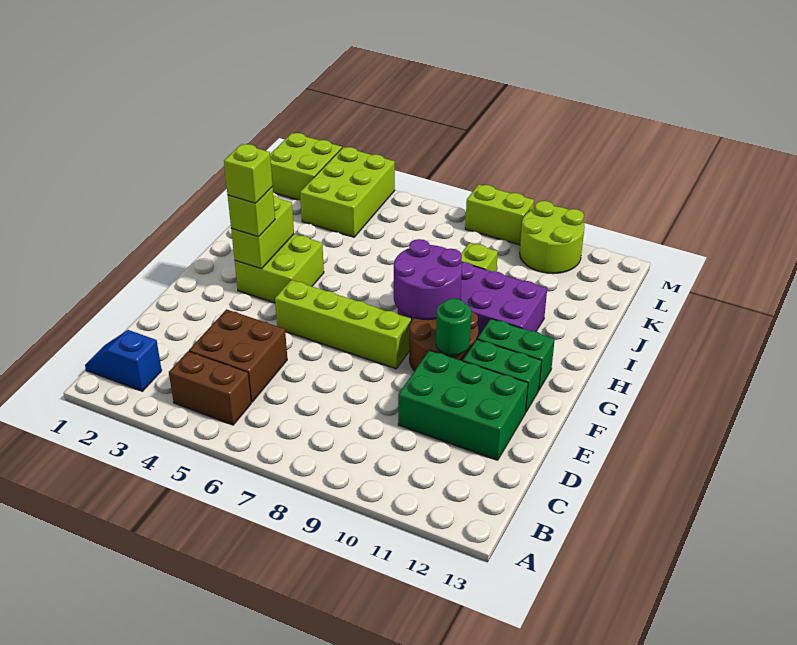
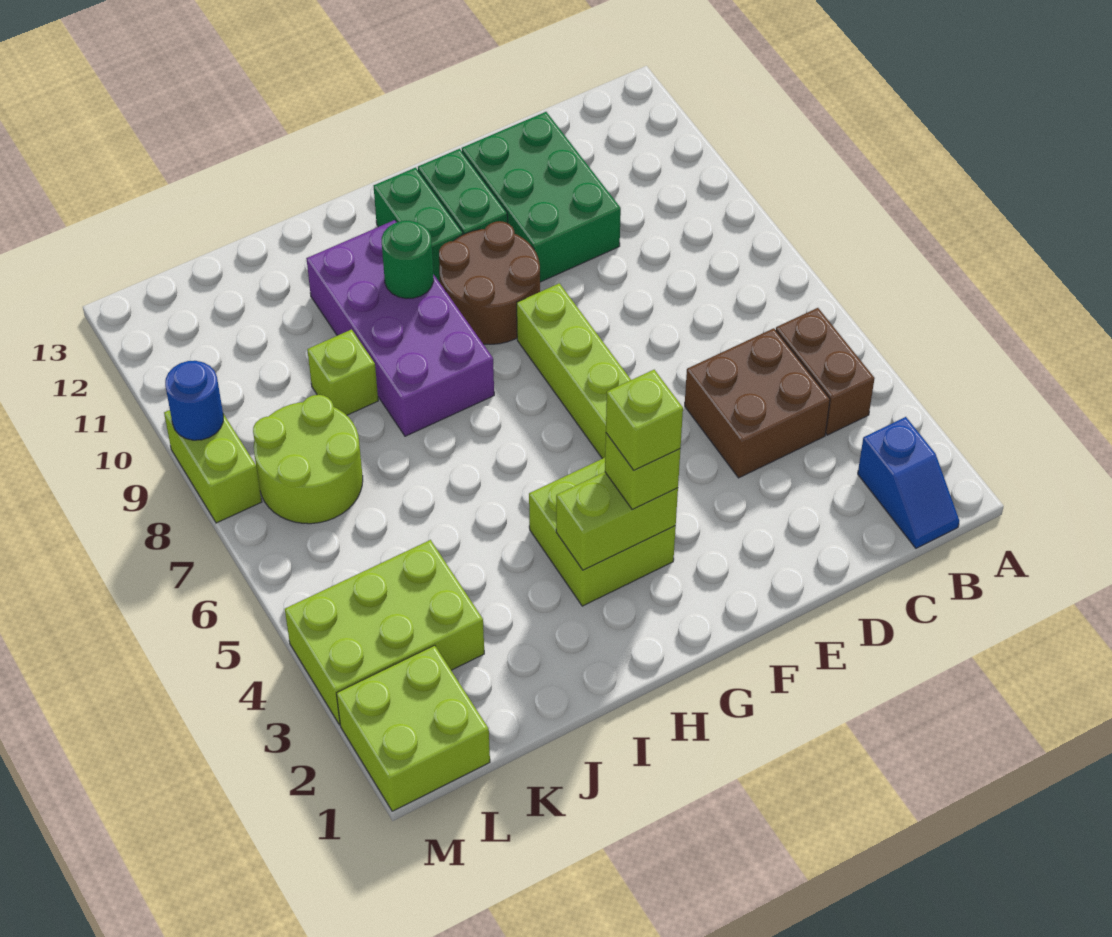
green 1x1 round brick [436,298,471,355] -> green 1x1 round brick moved to [382,221,434,299]
purple 2x2 round brick [394,239,462,320] -> none
lime 2x2 round brick [520,201,585,274] -> lime 2x2 round brick moved to [253,395,363,524]
none -> blue 1x1 round brick [165,361,223,440]

